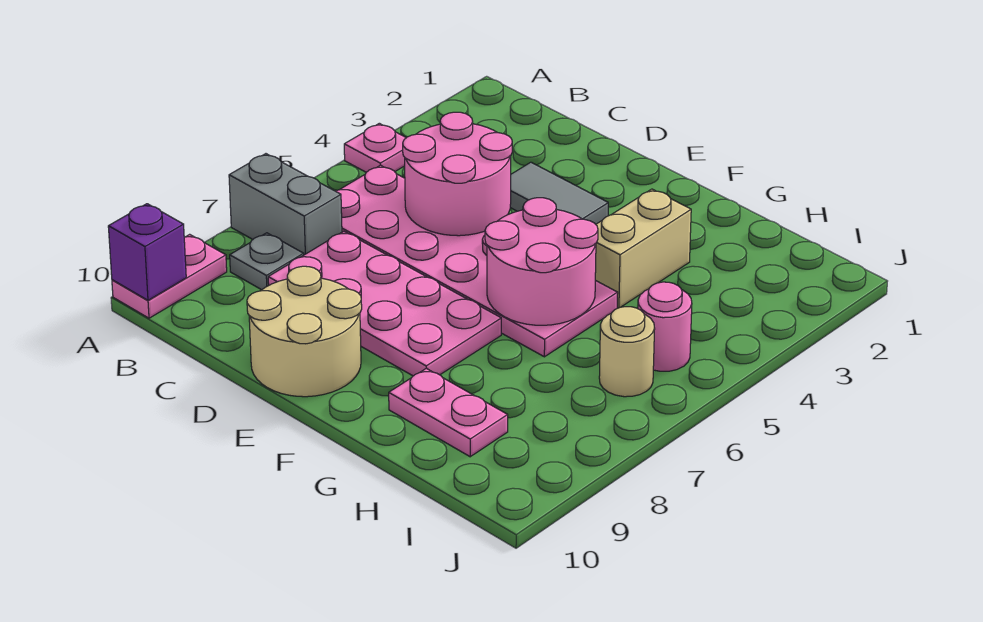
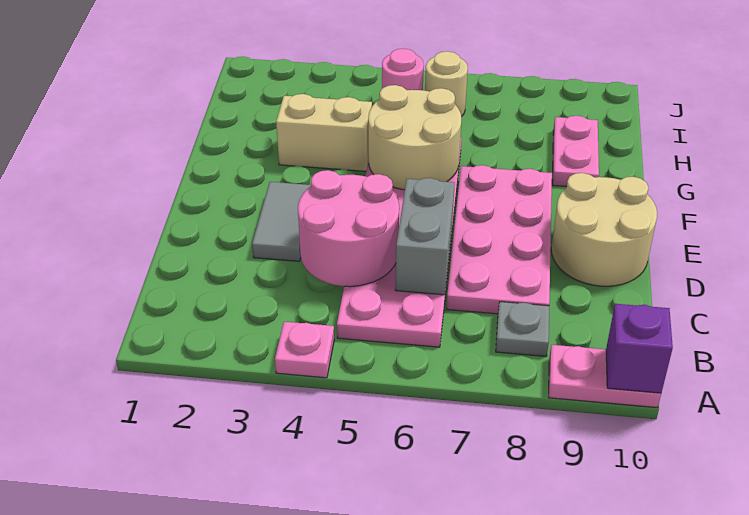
grey 1x2 brick [229,154,342,255] -> grey 1x2 brick moved to [395,178,455,295]
pink 2x2 round brick [485,198,598,325] -> tan 2x2 round brick [368,85,461,190]

